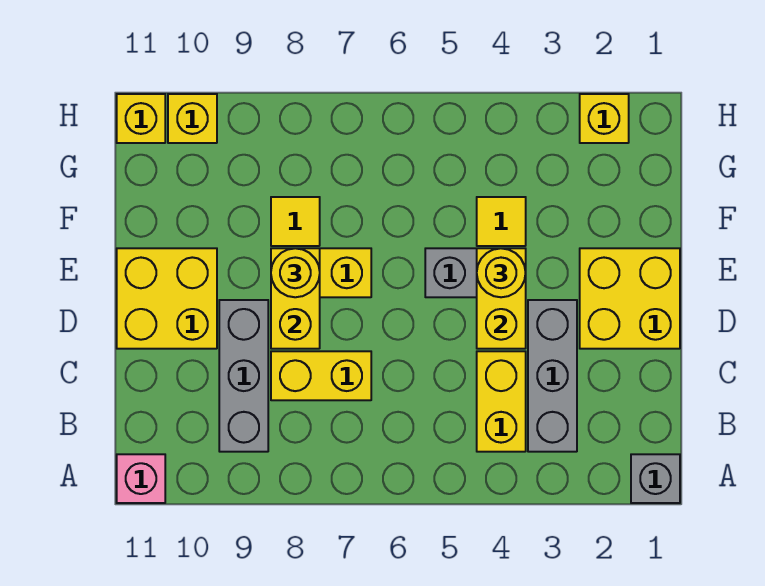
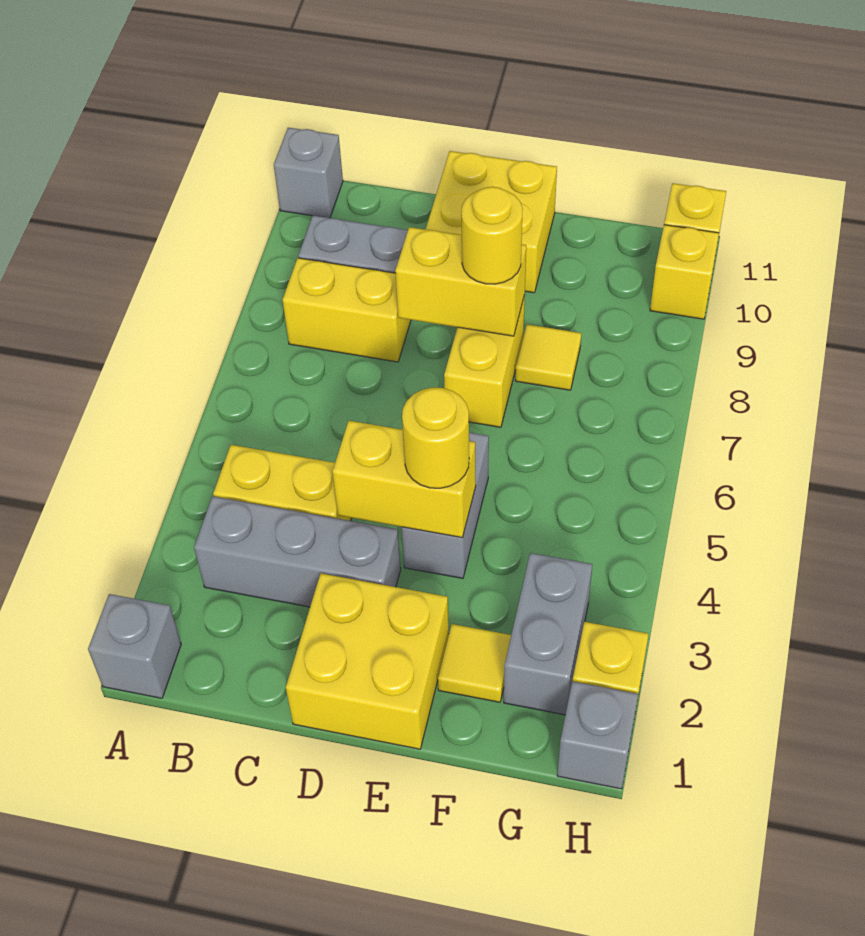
pink 1x1 brick [117,454,165,503] -> grey 1x1 brick [274,128,343,218]
yellow 1x2 brick [271,351,371,400] -> yellow 1x2 brick turned to [283,258,411,362]
yellow 1x1 tile [477,197,526,246] -> yellow 1x1 tile moved to [438,624,511,702]
none -> grey 1x2 brick [504,553,592,715]
none -> grey 1x1 brick [557,681,638,789]

